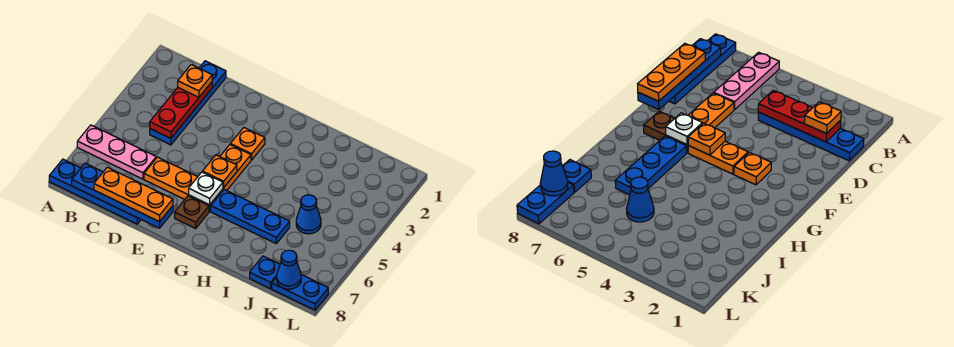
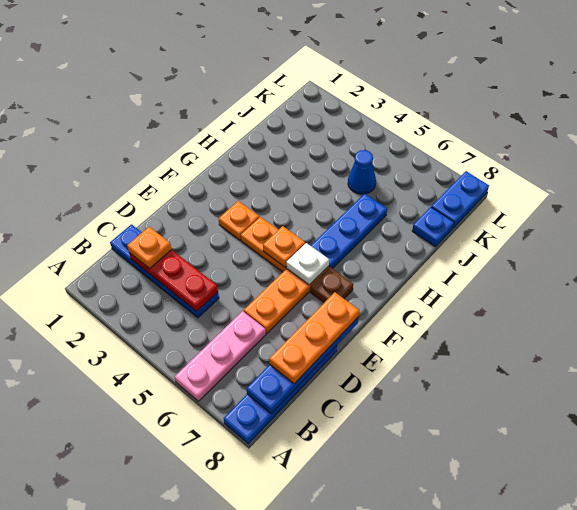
blue 1x1 cone [277,250,301,289] -> none

